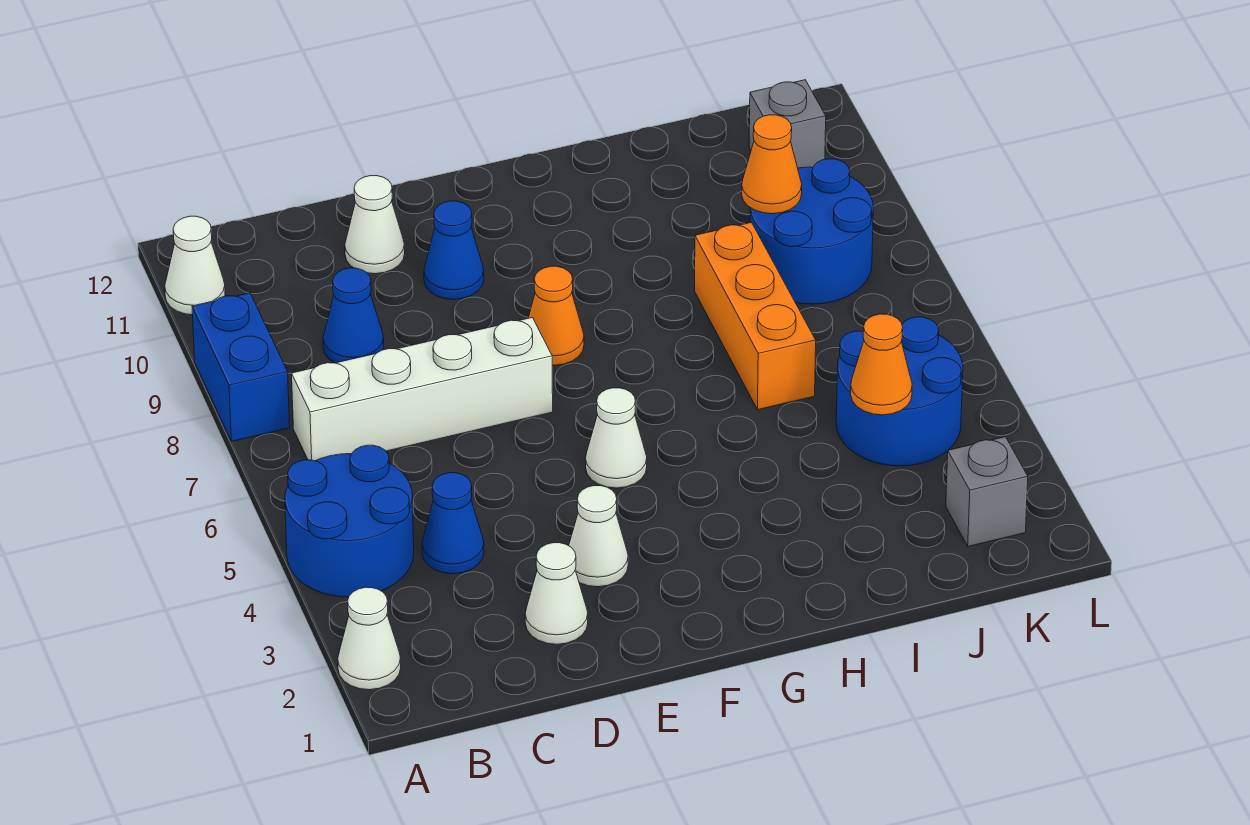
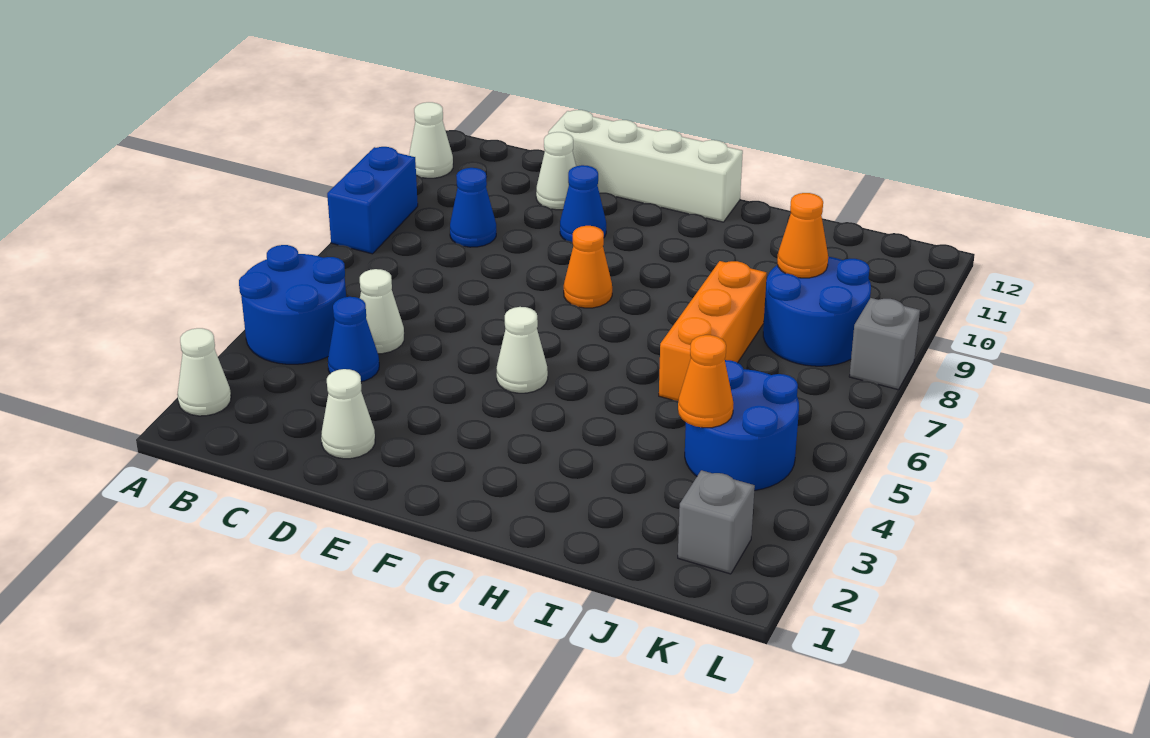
white 1x4 brick [292,317,553,461] -> white 1x4 brick moved to [548,110,743,222]
white 1x1 cone [569,486,628,587] -> white 1x1 cone moved to [360,269,404,354]
grey 1x1 brick [749,80,826,168] -> grey 1x1 brick moved to [849,298,920,390]

